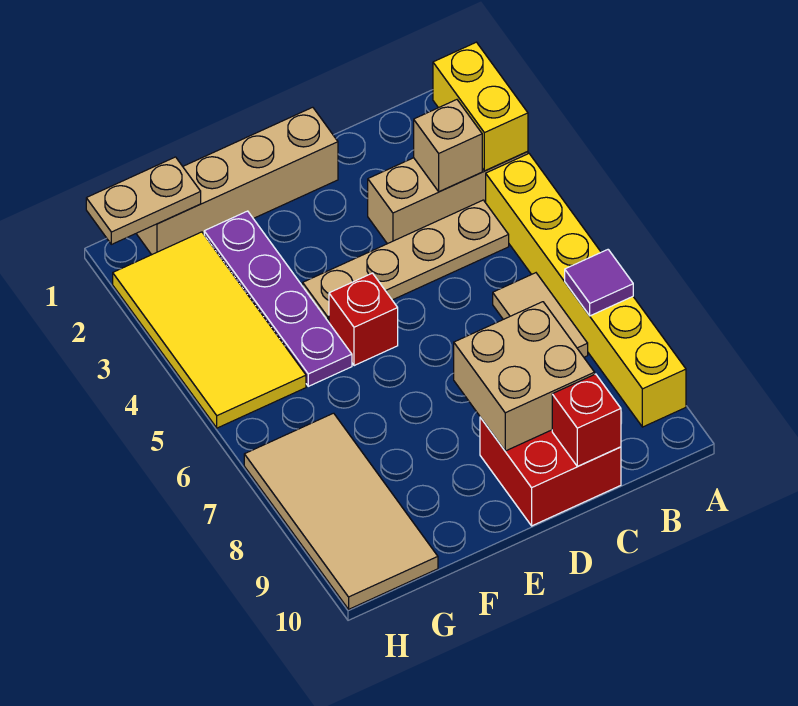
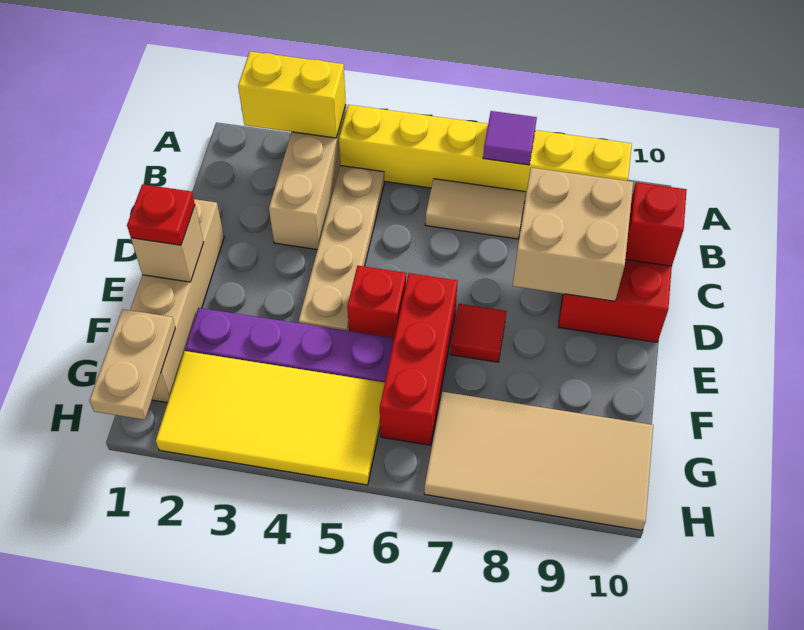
tan 1x1 brick [414,100,482,192] -> tan 1x1 brick moved to [131,206,204,282]
none -> red 1x1 plate [127,184,195,245]
none -> red 1x3 brick [380,273,458,445]
none -> red 1x1 tile [450,304,507,362]

